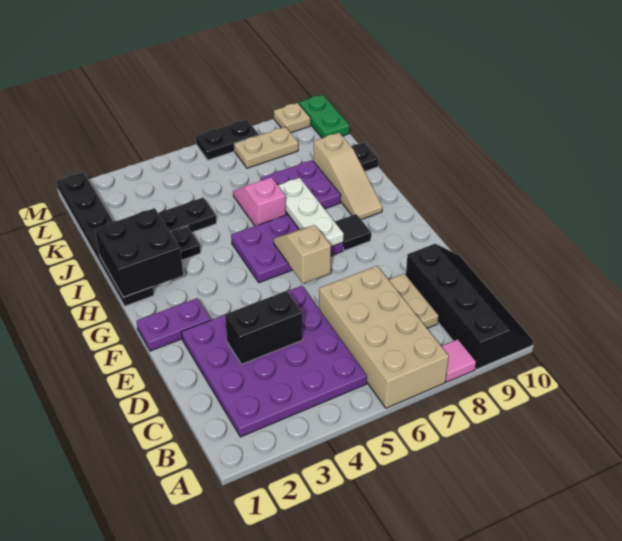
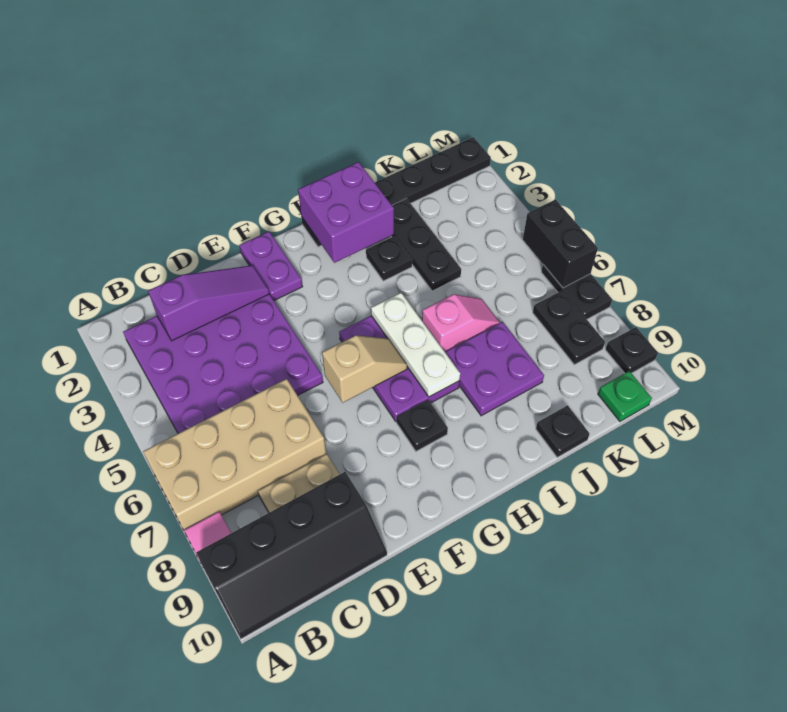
none -> purple 1x3 slope [148,265,269,341]
black 1x2 brick [225,291,303,364] -> black 1x2 brick moved to [523,200,598,288]
white 1x3 plate [278,178,344,247] -> white 1x3 plate turned to [371,293,460,397]
black 1x1 tile [335,214,371,251] -> black 1x1 plate [397,400,448,451]
black 2x2 brick [95,208,183,297] -> purple 2x2 brick [298,162,394,263]
tan 1x3 slope [314,133,382,220] -> none
tan 1x2 plate [234,127,298,168] -> black 1x2 plate [533,290,605,365]
green 1x2 plate [299,95,349,138] -> green 1x1 plate [598,371,652,421]
tan 1x1 plate [274,103,310,133] -> black 1x1 plate [605,327,658,373]

